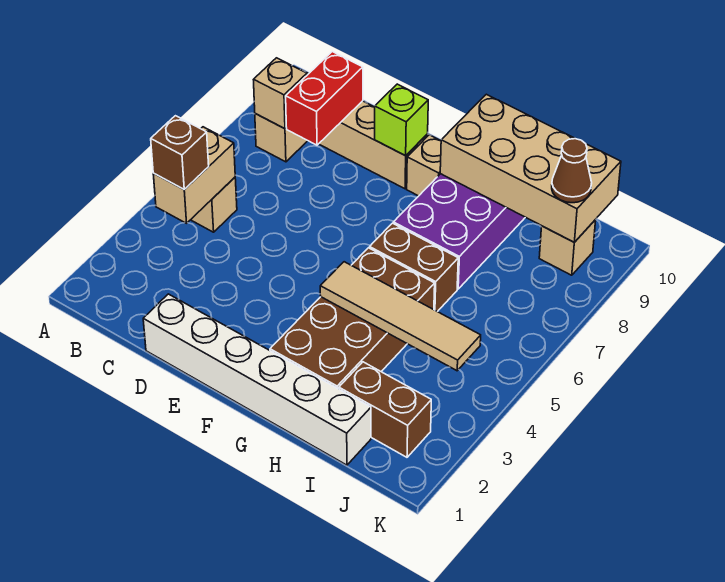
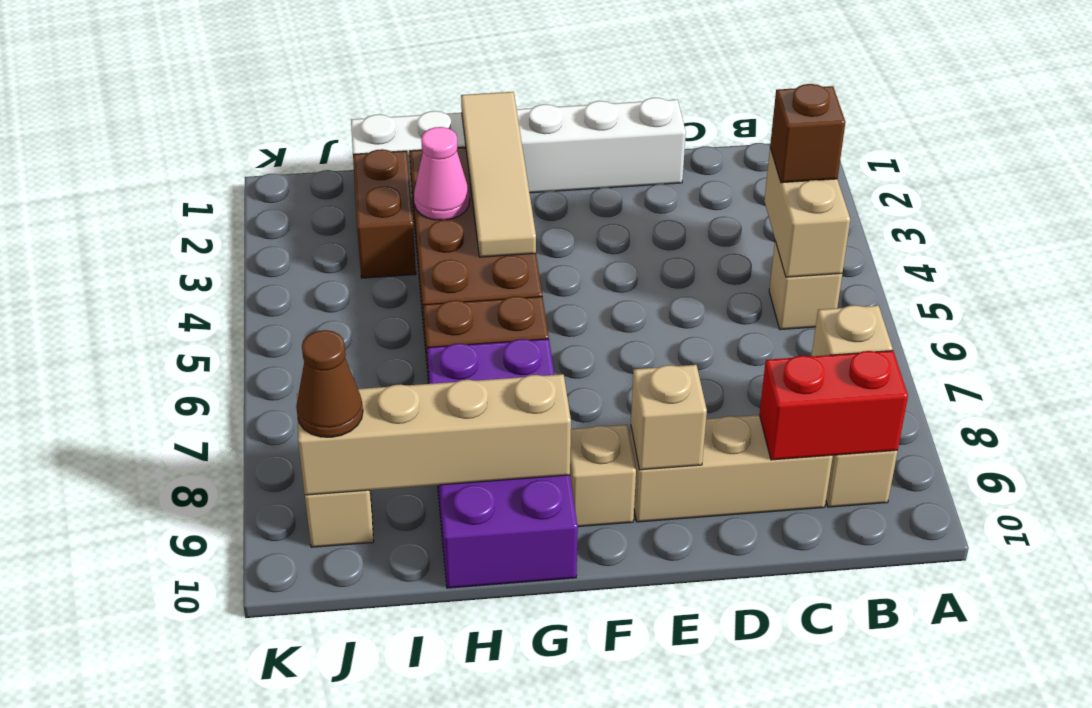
red 1x2 brick [286,52,363,145] -> red 1x2 brick turned to [759,351,908,460]
lime 1x1 brick [375,84,428,156] -> tan 1x1 brick [631,365,707,470]
tan 1x4 tile [320,262,481,371] -> tan 1x4 tile turned to [461,92,536,257]
tan 2x4 brick [440,94,621,242] -> tan 1x4 brick [297,374,571,495]
none -> pink 1x1 cone [414,127,470,220]
brown 1x2 brick [339,362,431,457] -> brown 1x2 brick turned to [353,149,416,278]

